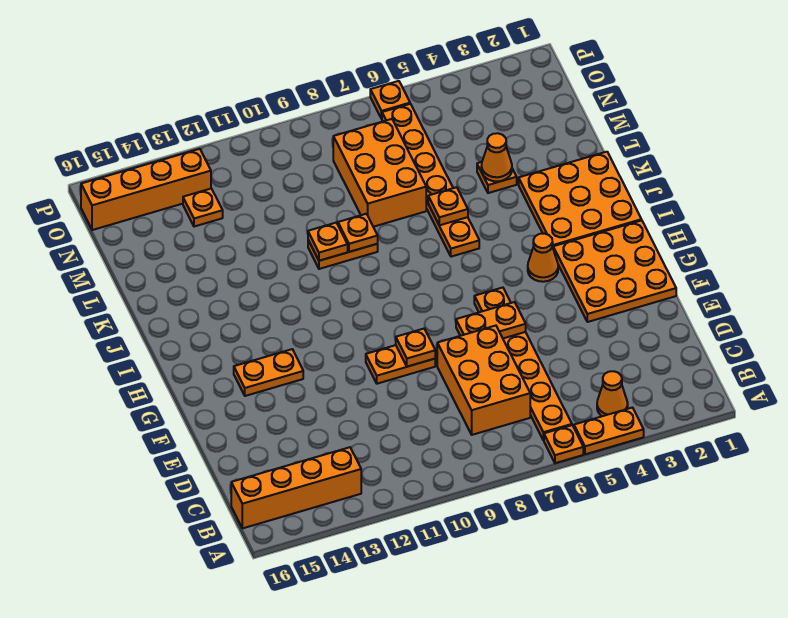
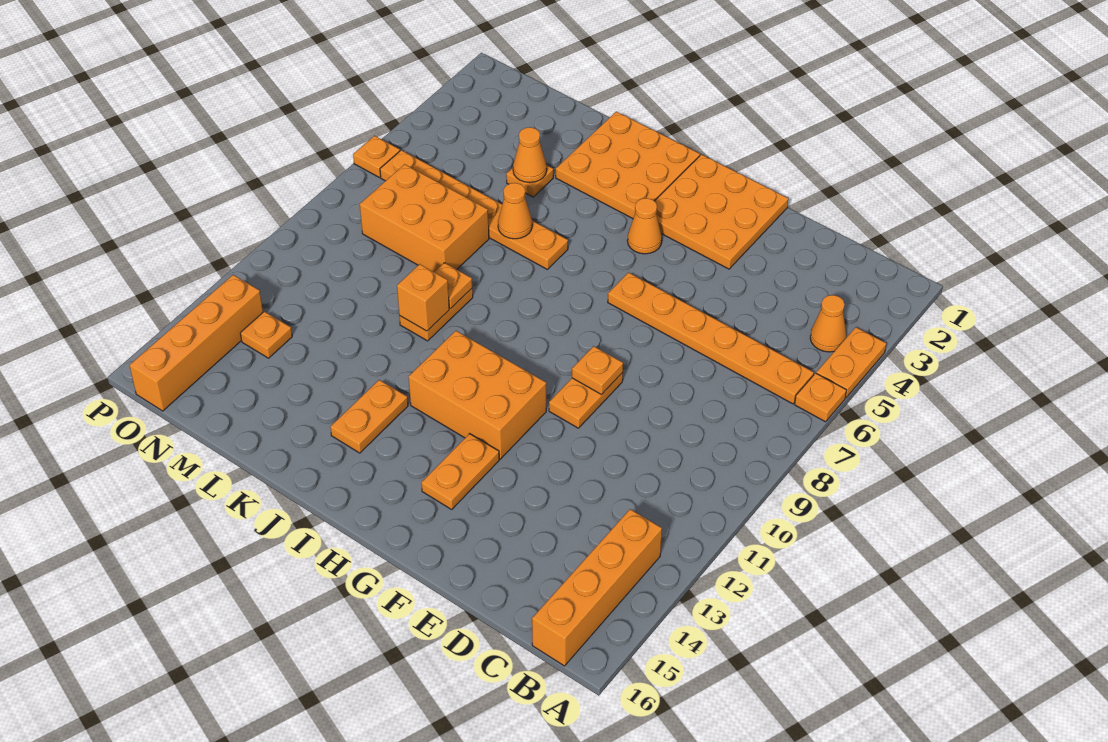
orange 2x3 brick [437,326,530,435] -> orange 2x3 brick moved to [409,331,546,459]
orange 1x2 plate [456,302,526,338] -> orange 1x2 plate moved to [330,380,408,453]
orange 1x1 plate [428,187,468,225] -> orange 1x1 cone [498,183,532,239]
orange 1x1 plate [308,223,348,261] -> orange 1x1 brick [397,264,449,331]

